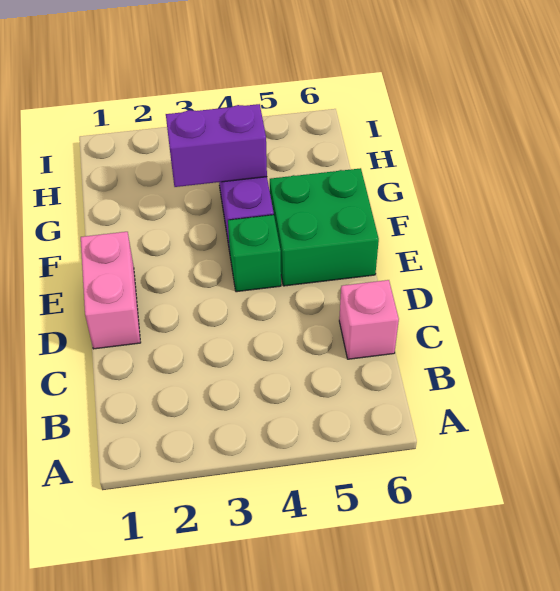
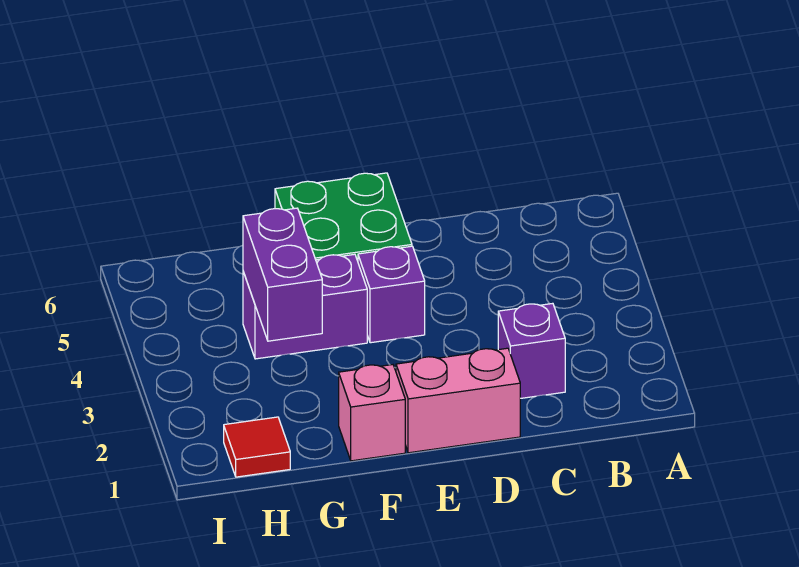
none -> purple 1x1 brick [498,303,565,398]
pink 1x1 brick [339,280,399,359] -> pink 1x1 brick moved to [339,365,405,461]
green 1x1 brick [228,215,281,292] -> purple 1x1 brick [358,246,425,343]
none -> red 1x1 tile [224,417,290,477]

